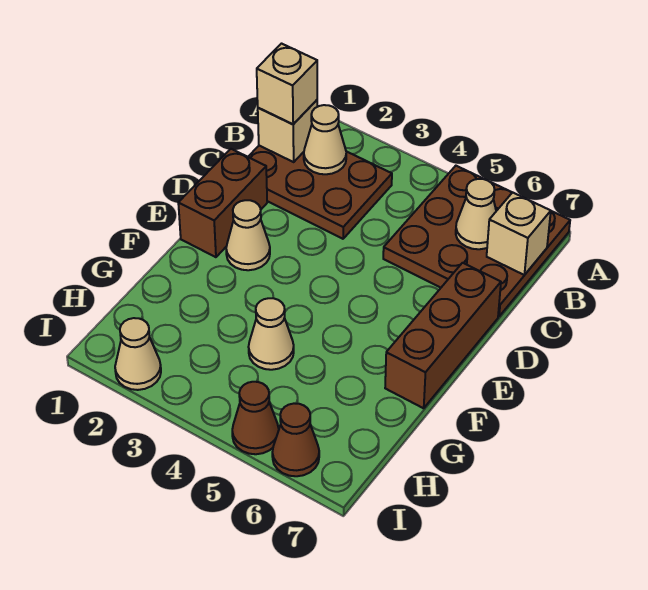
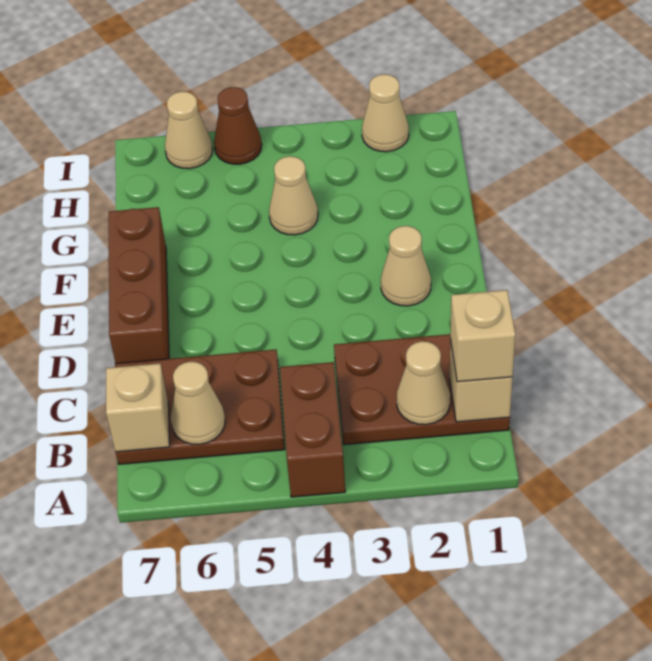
brown 3x3 plate [383,166,570,316] -> brown 2x3 plate [115,350,285,464]
brown 1x2 brick [178,149,267,257] -> brown 1x2 brick moved to [280,362,345,497]
brown 1x1 cone [272,403,319,476] -> tan 1x1 cone [165,92,213,169]

